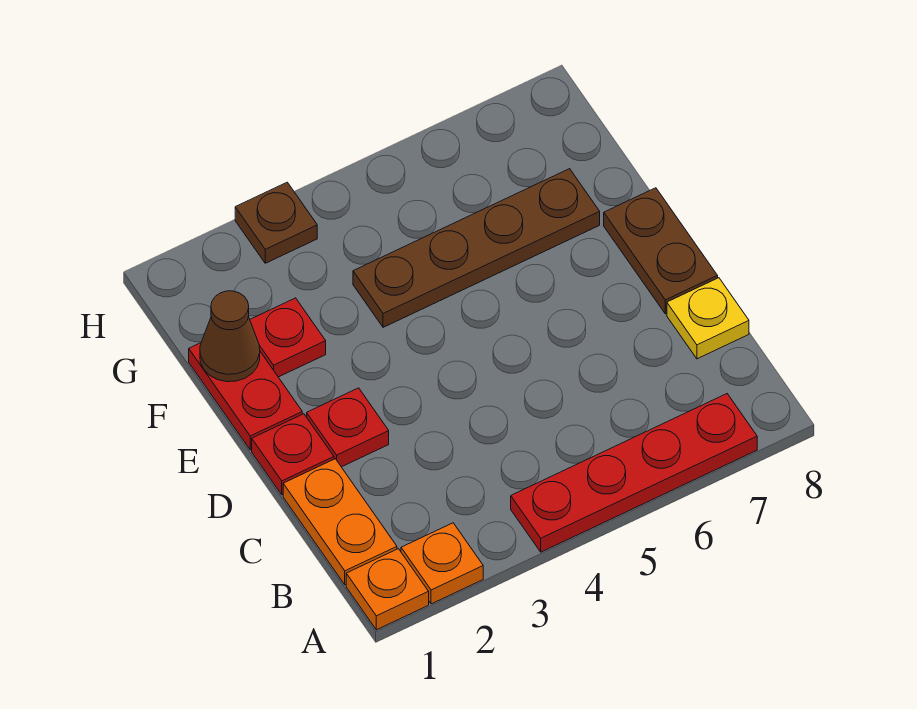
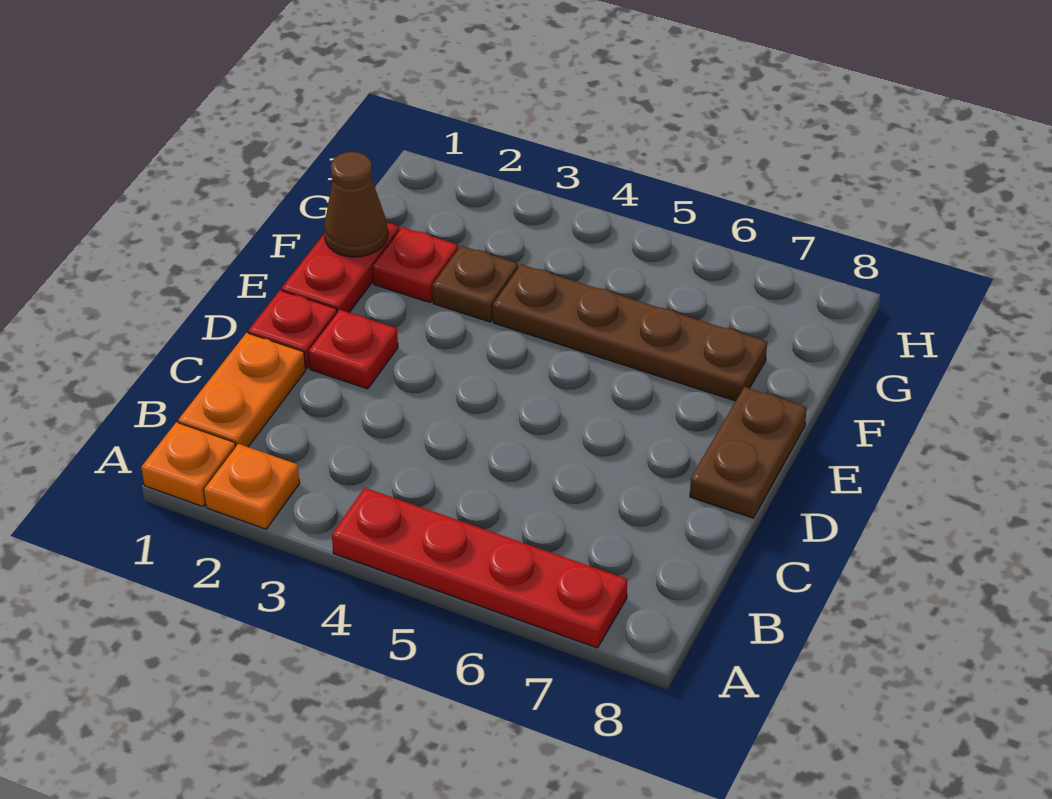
yellow 1x1 plate [667,278,749,359] -> none
brown 1x1 plate [235,182,317,263] -> brown 1x1 plate moved to [432,246,518,322]

